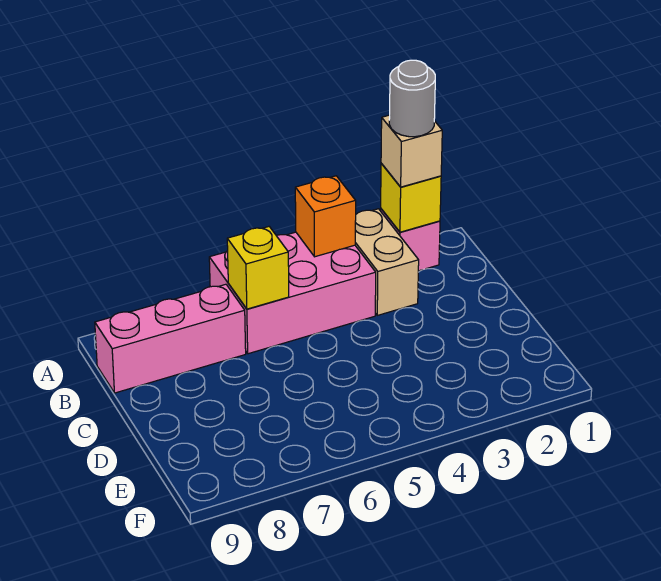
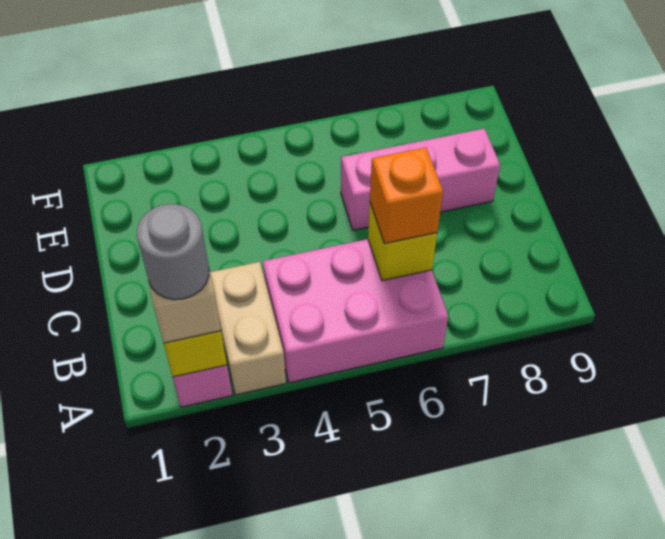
orange 1x1 brick [295,176,356,257] -> orange 1x1 brick moved to [370,148,443,244]
pink 1x3 brick [95,284,246,393] -> pink 1x3 brick moved to [341,129,500,230]

